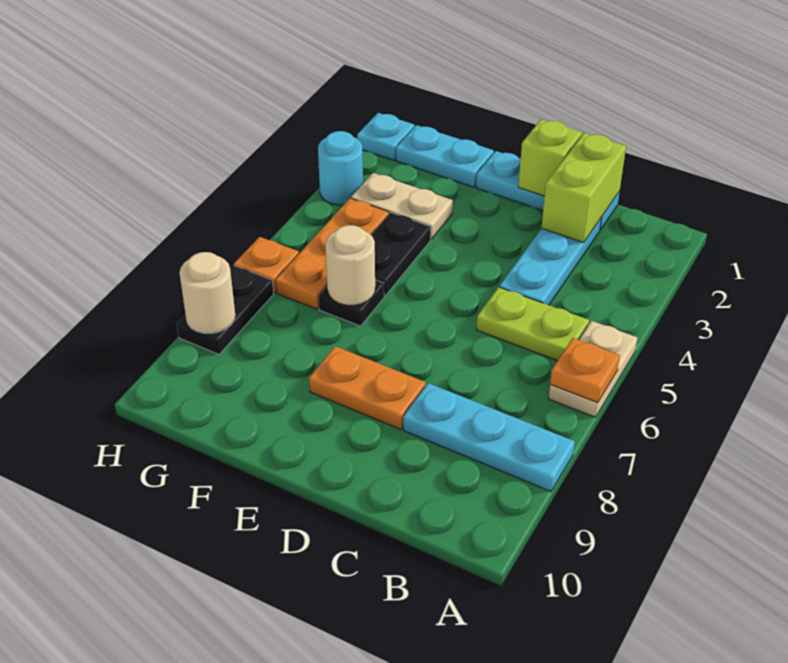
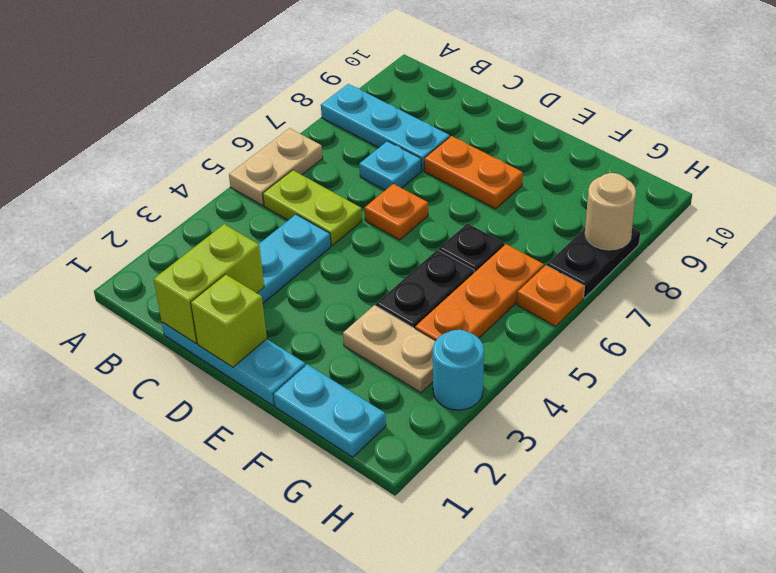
orange 1x1 plate [550,338,620,403] -> orange 1x1 plate moved to [365,184,428,240]
tan 1x1 round brick [325,225,375,305] -> none
cyan 1x1 plate [357,113,414,160] -> cyan 1x1 plate moved to [359,141,421,190]

